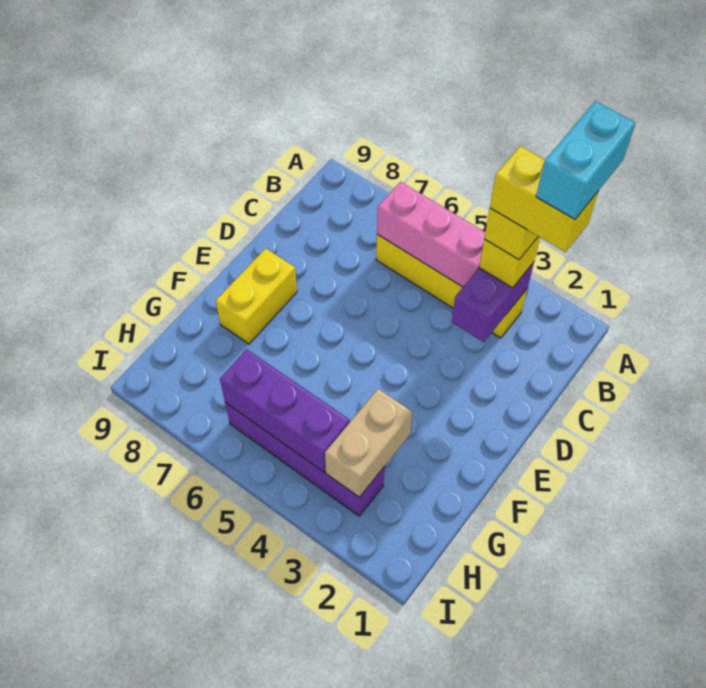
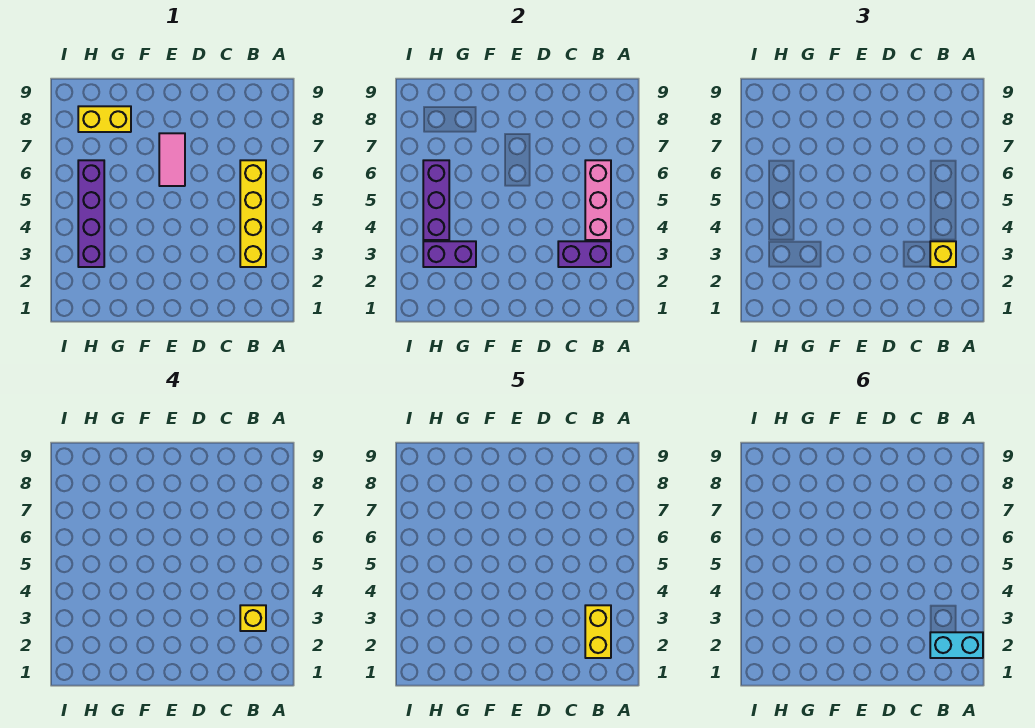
none -> pink 1x2 tile [159,133,185,186]
yellow 1x2 brick [216,248,297,344] -> yellow 1x2 brick moved to [78,106,131,132]
tan 1x2 brick [325,389,413,497] -> purple 1x2 brick [423,241,476,267]

